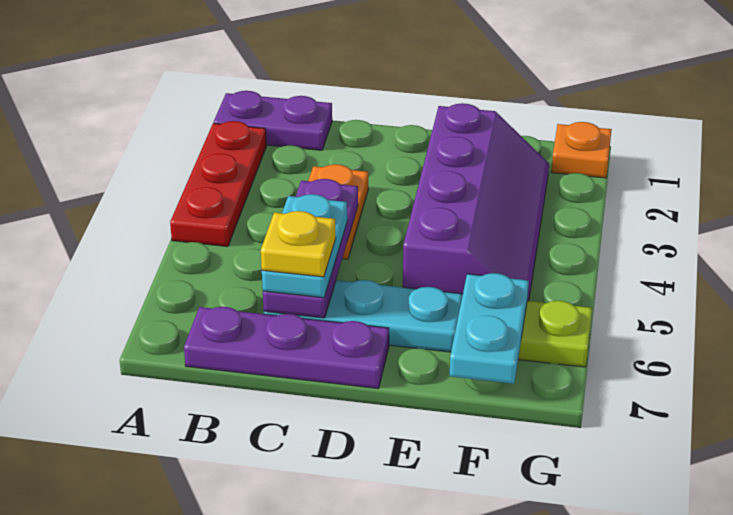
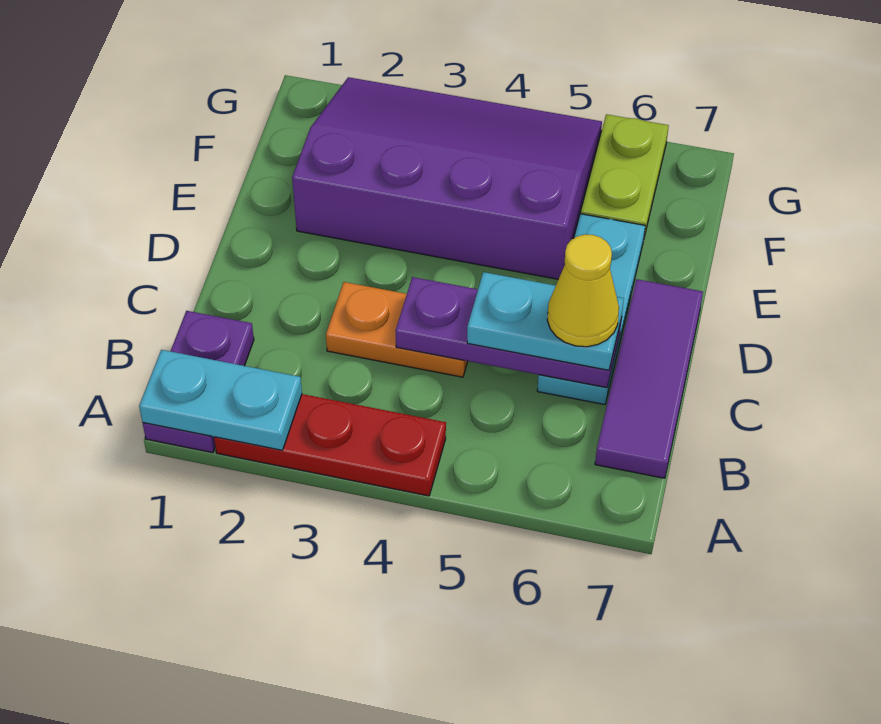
purple 1x3 plate [184,307,389,389] -> purple 1x3 tile [595,279,703,478]
yellow 1x1 plate [261,211,336,277] -> yellow 1x1 cone [547,234,619,347]
purple 2x4 slope [403,103,549,301] -> purple 3x4 slope [292,77,602,279]
cyan 1x2 plate [450,273,529,384] -> cyan 1x2 plate moved to [139,350,302,450]
orange 1x1 plate [551,122,612,178] -> none

